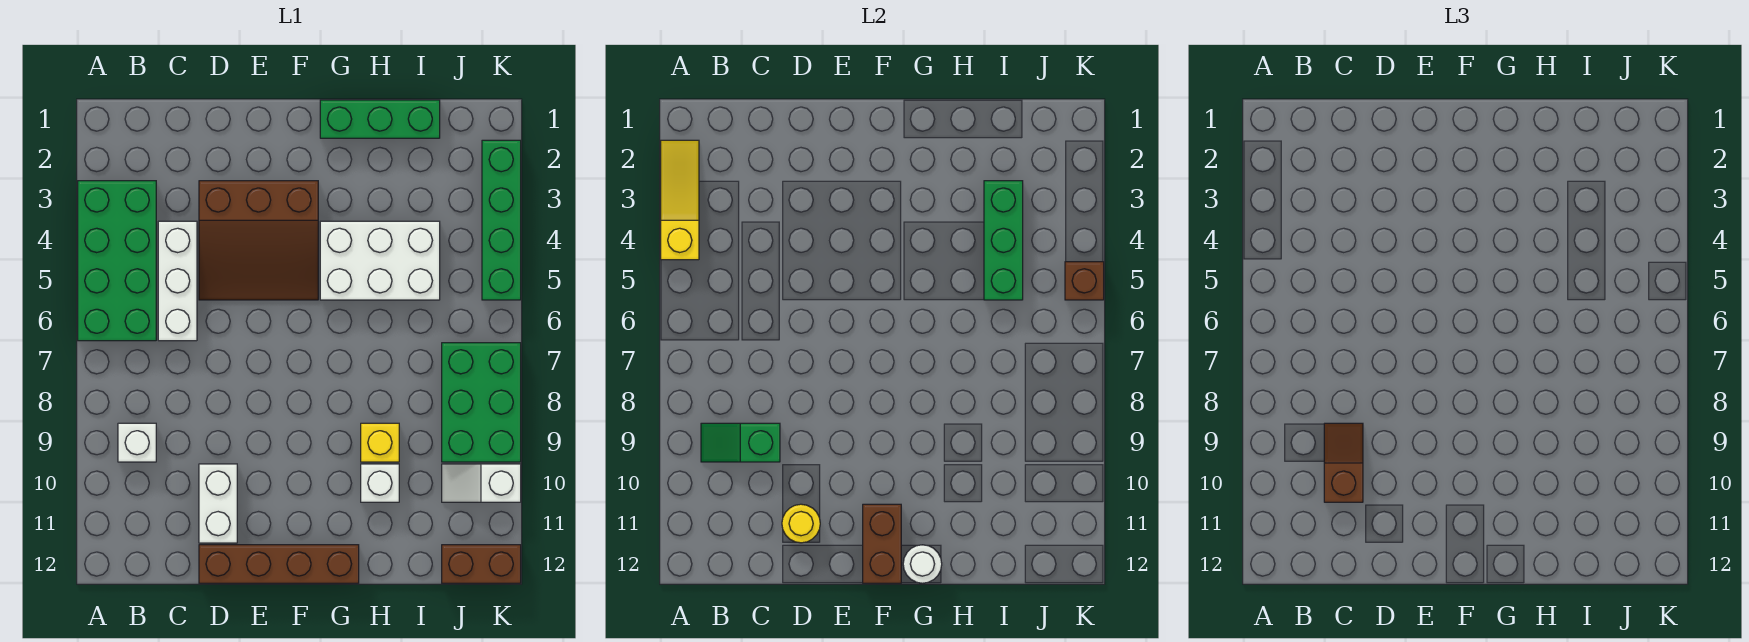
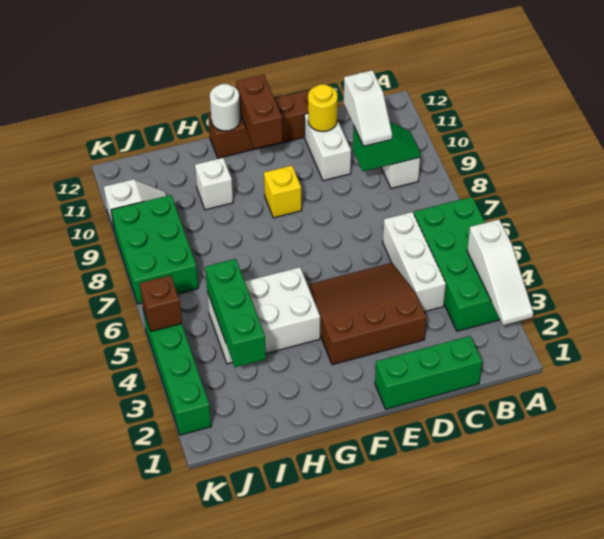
yellow 1x3 slope [661,140,699,260] -> white 1x3 slope [467,219,533,325]
brown 1x2 slope [1324,423,1363,502] -> white 1x2 slope [344,70,392,146]
green 1x3 brick [320,100,440,138] -> green 1x3 brick moved to [375,336,482,409]
yellow 1x1 brick [361,423,399,462] -> yellow 1x1 brick moved to [264,166,302,218]
brown 1x2 brick [442,545,521,583] -> none

